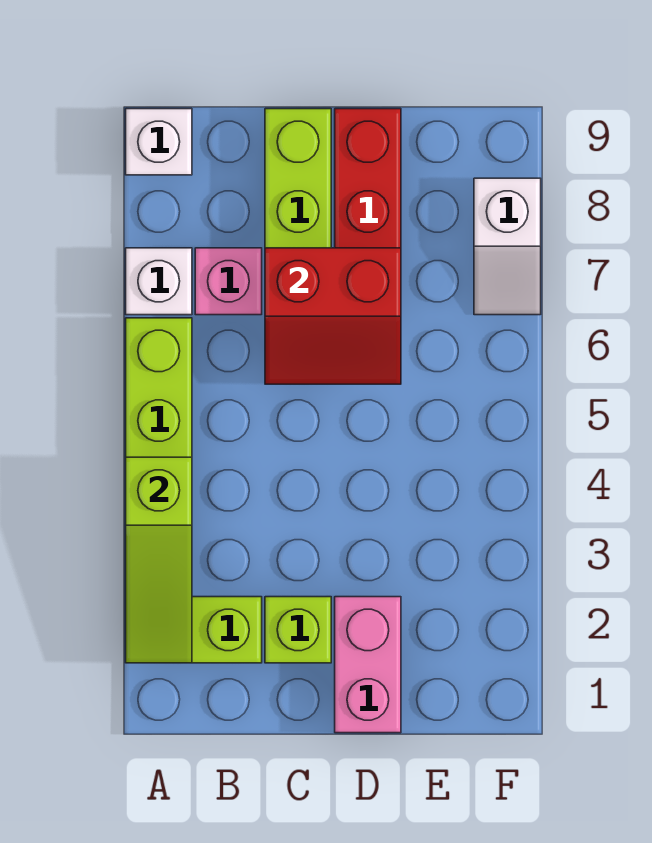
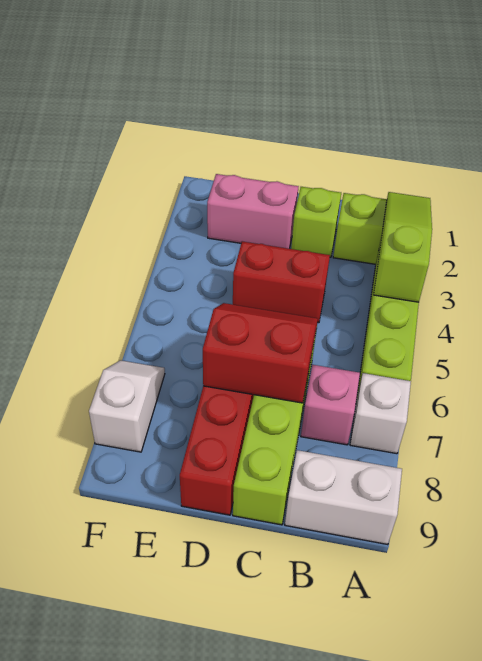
white 1x1 brick [126,109,192,175] -> white 1x2 brick [285,450,402,545]
none -> red 1x2 brick [233,241,330,323]
pink 1x2 brick [335,597,401,733] -> pink 1x2 brick turned to [207,174,299,249]

